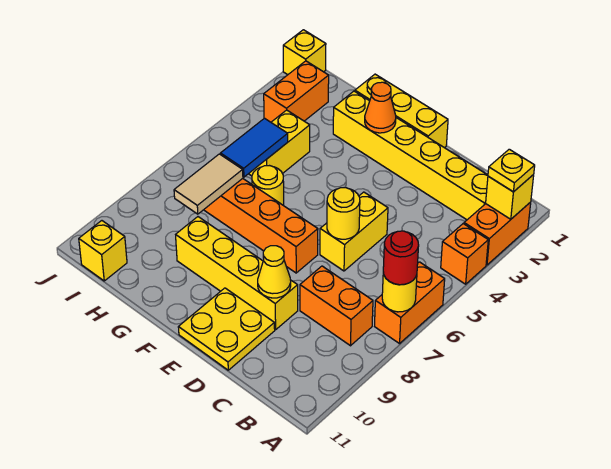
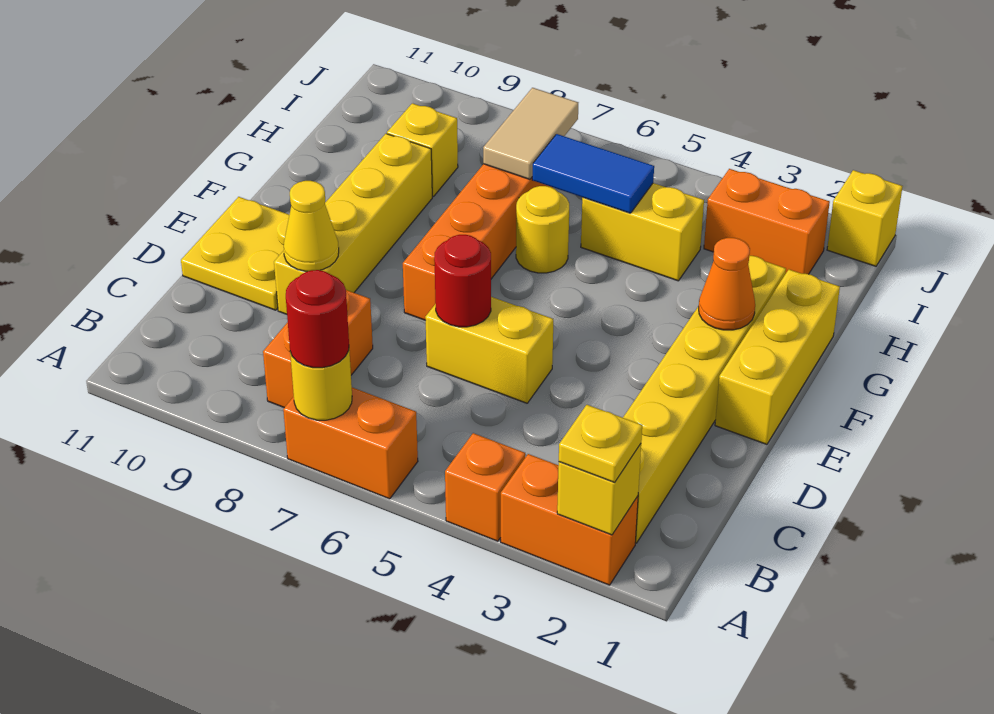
yellow 1x1 round brick [327,188,360,239] -> red 1x1 round brick [434,235,491,327]
tan 1x2 tile [174,154,243,214] -> tan 1x2 tile turned to [483,88,578,179]
yellow 1x1 brick [79,221,127,281] -> yellow 1x1 brick moved to [387,103,458,197]

